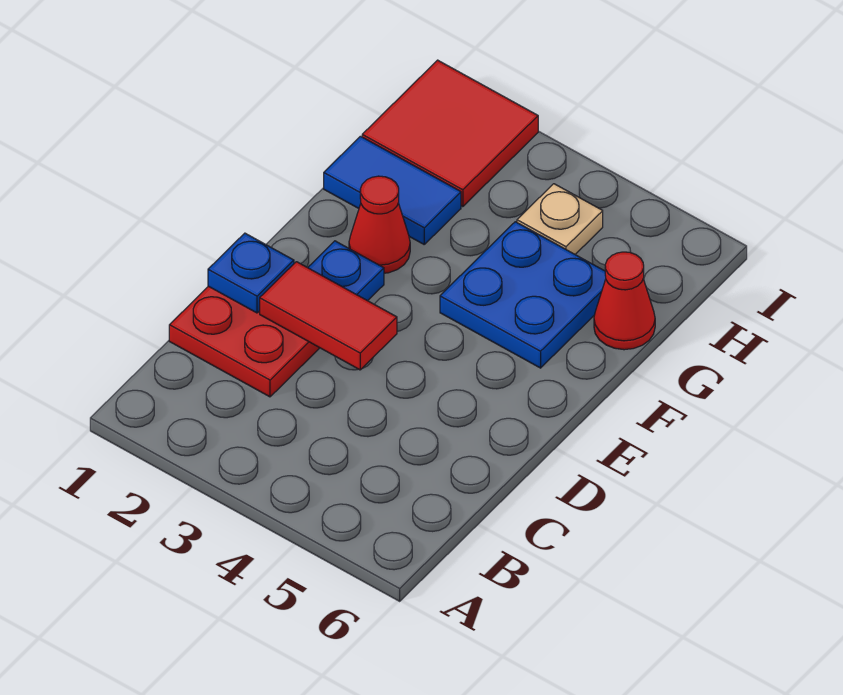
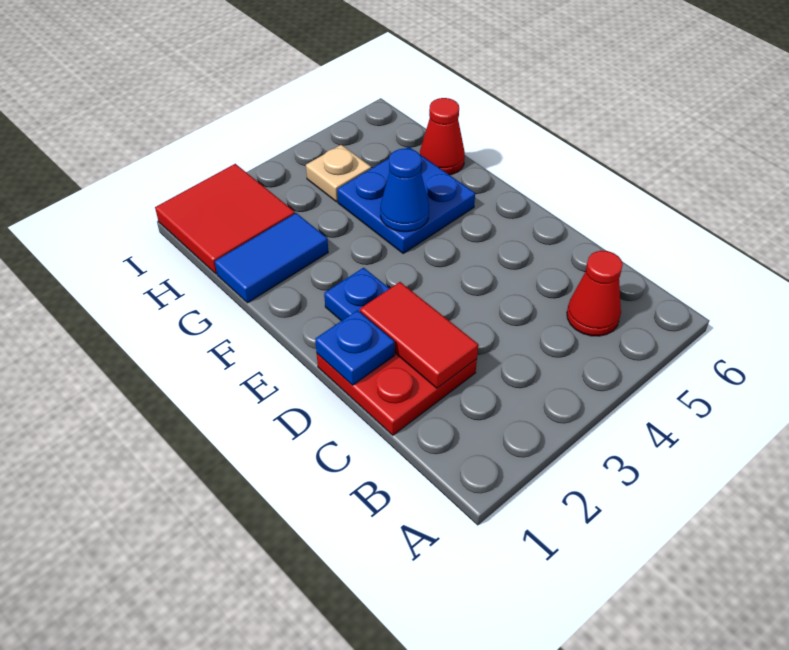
red 1x2 tile [260,262,397,370] -> red 1x2 tile turned to [360,282,478,388]
red 1x1 cone [349,176,410,273] -> red 1x1 cone moved to [567,251,623,336]
none -> blue 1x1 cone [380,148,429,232]

